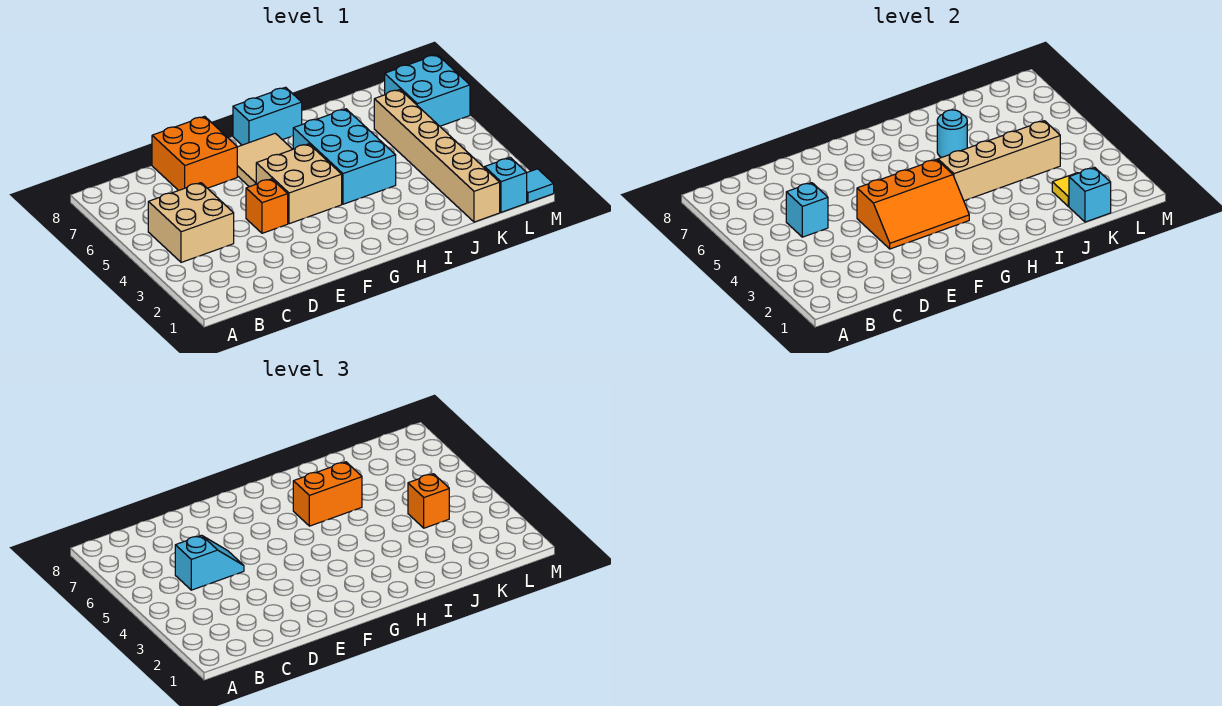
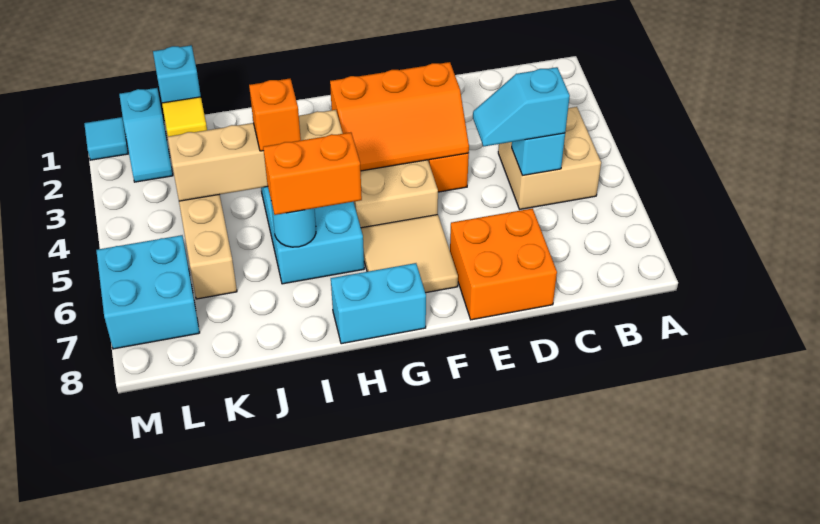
orange 2x3 slope [857,159,969,249] -> orange 2x3 slope turned to [330,62,469,171]
orange 1x1 brick [408,474,449,528] -> orange 1x1 brick moved to [249,79,301,151]

